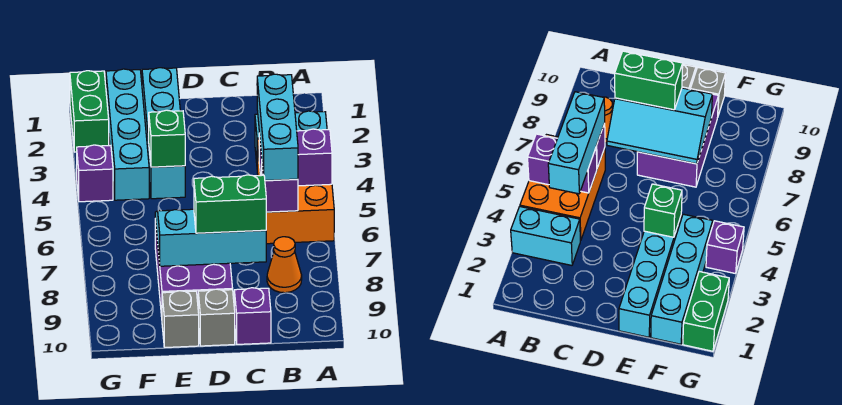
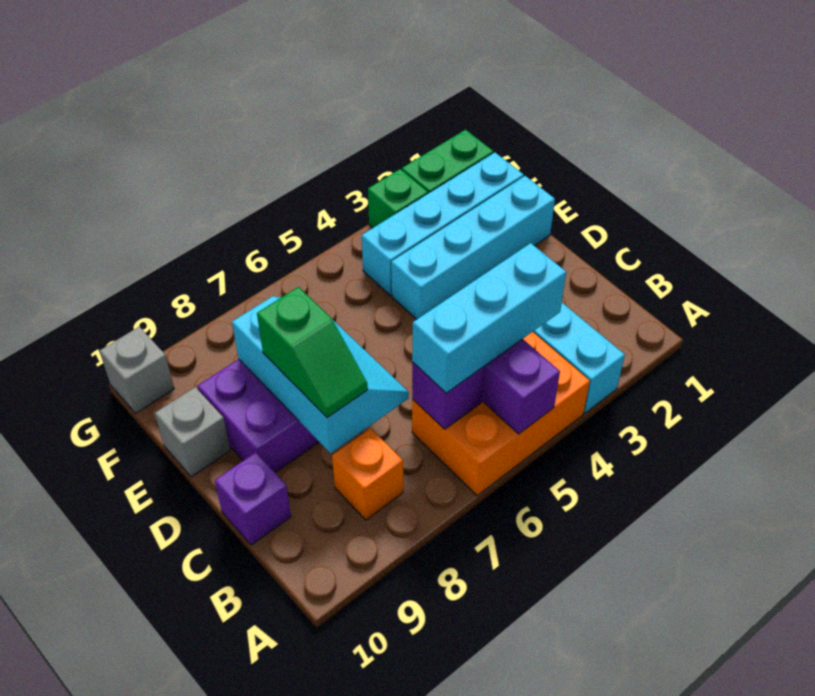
orange 1x1 cone [267,237,302,293] -> orange 1x1 brick [332,428,403,520]
green 1x2 brick [194,175,266,233] -> green 1x2 slope [257,287,368,417]
grey 1x1 brick [198,289,235,346] -> grey 1x1 brick moved to [100,327,174,413]
green 1x1 brick [149,110,185,167] -> green 1x1 brick moved to [368,169,428,228]
purple 1x1 brick [77,145,113,202] -> none

